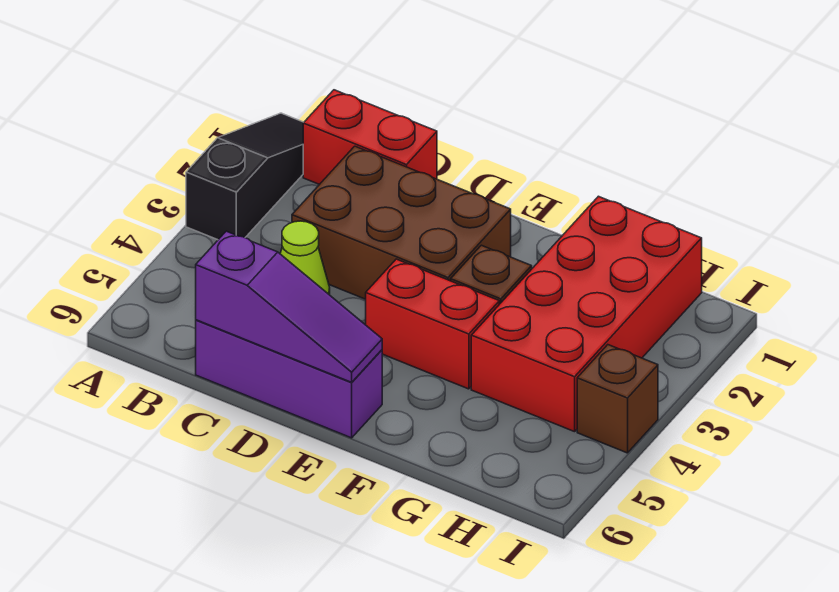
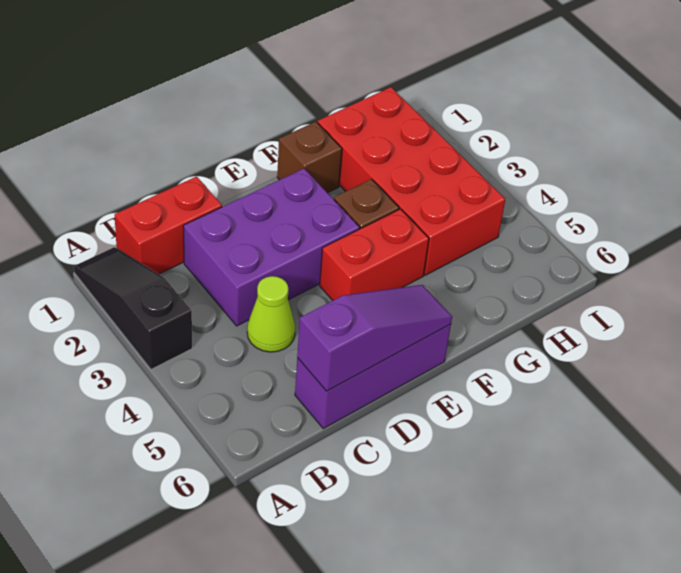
brown 2x3 brick [292,146,511,299] -> purple 2x3 brick [183,168,360,326]
brown 1x1 brick [577,345,658,453] -> brown 1x1 brick moved to [277,122,342,193]

